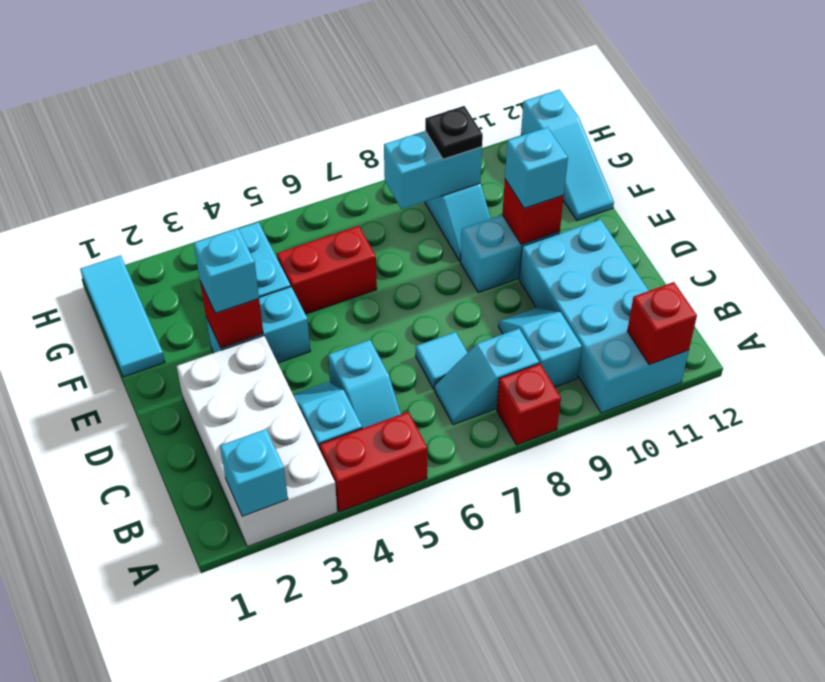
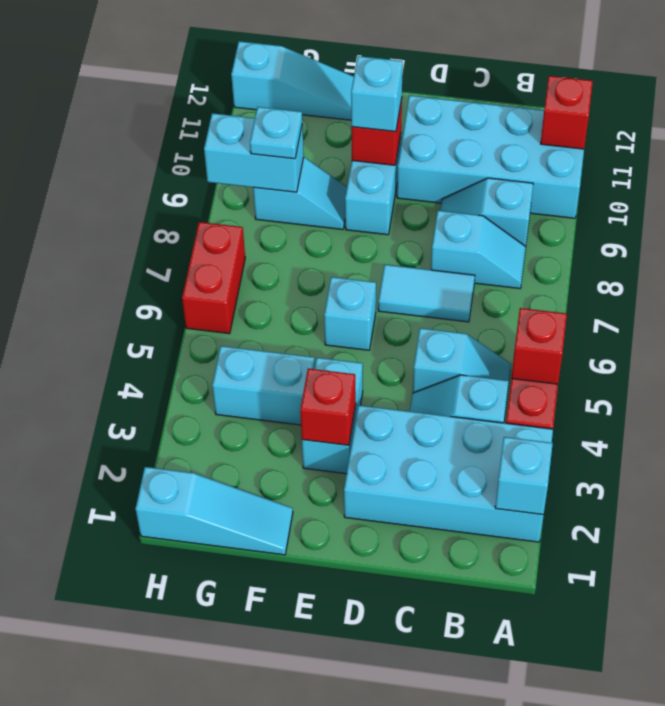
white 2x4 brick [177,336,337,547] -> cyan 2x4 brick [344,405,553,542]
red 1x1 brick [497,364,561,445] -> red 1x1 brick moved to [511,308,567,384]
cyan 1x2 slope [434,329,539,425] -> cyan 1x2 slope turned to [431,211,526,288]
cyan 1x1 tile [416,332,468,389] -> cyan 1x2 tile [378,265,475,322]
cyan 1x1 brick [194,229,259,313] -> cyan 1x1 brick moved to [324,277,376,350]
cyan 1x3 tile [80,255,165,377] -> cyan 1x3 slope [135,467,293,555]
red 1x2 brick [277,226,377,314] -> red 1x2 brick moved to [182,222,245,334]
cyan 1x2 brick [384,131,482,209] -> cyan 1x2 brick turned to [204,113,304,192]
black 1x1 plate [425,106,483,159] -> cyan 1x1 plate [250,107,302,159]

